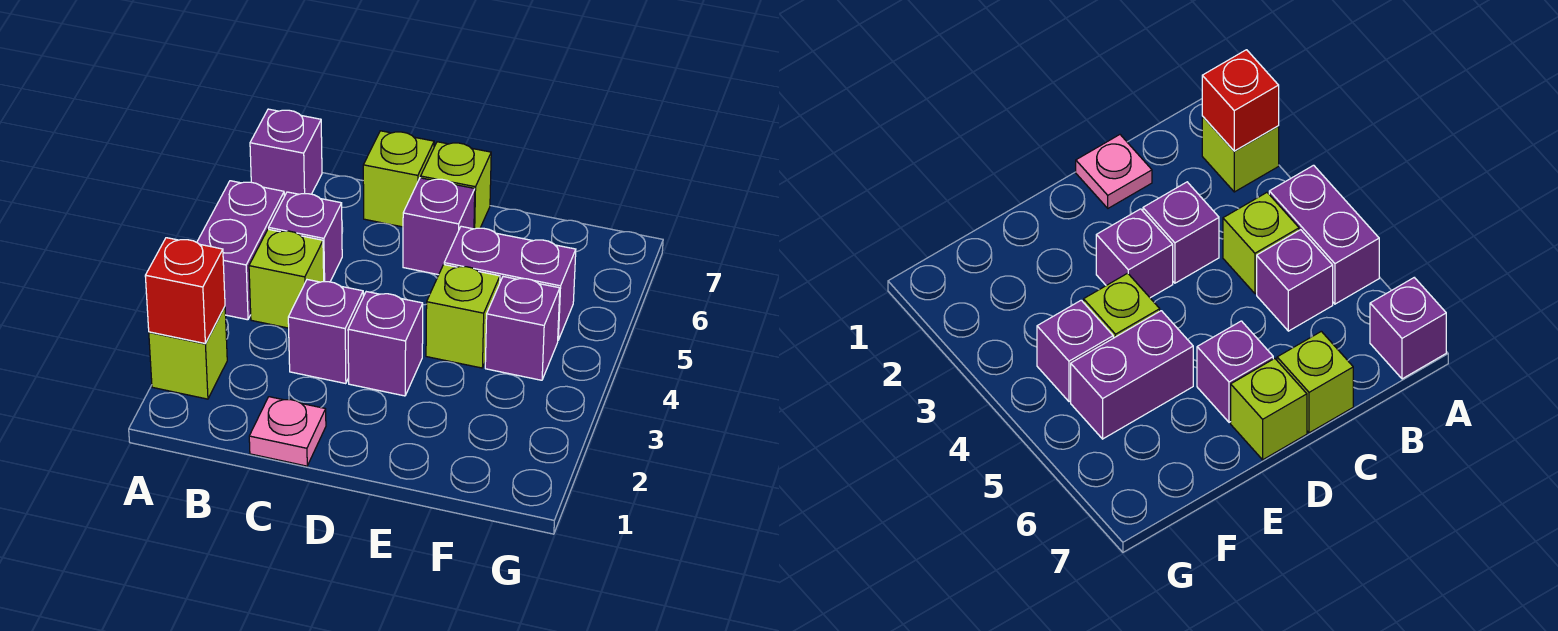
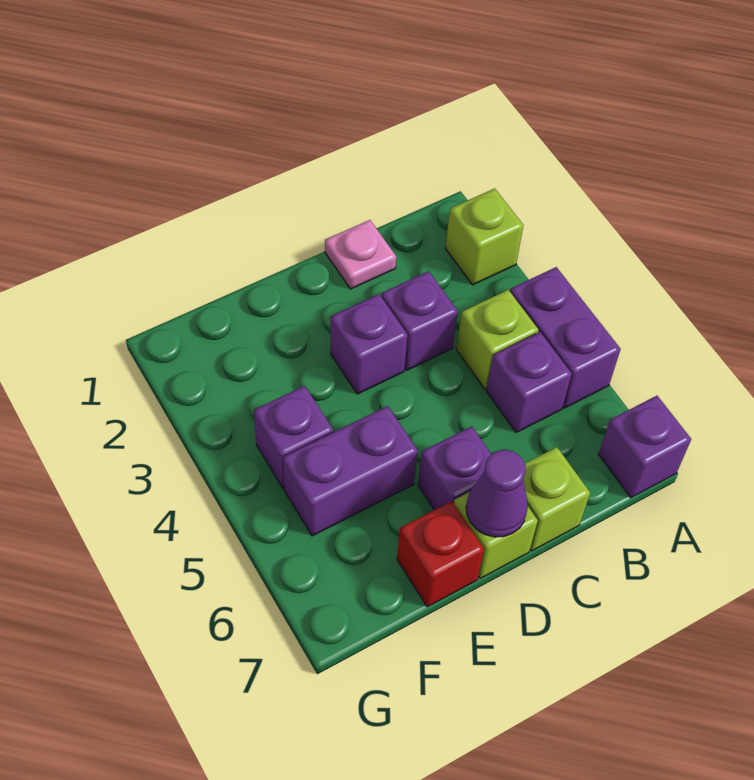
red 1x1 brick [145,238,225,343] -> red 1x1 brick moved to [397,501,484,607]
none -> purple 1x1 cone [466,450,528,537]
lime 1x1 brick [426,265,500,368] -> none

